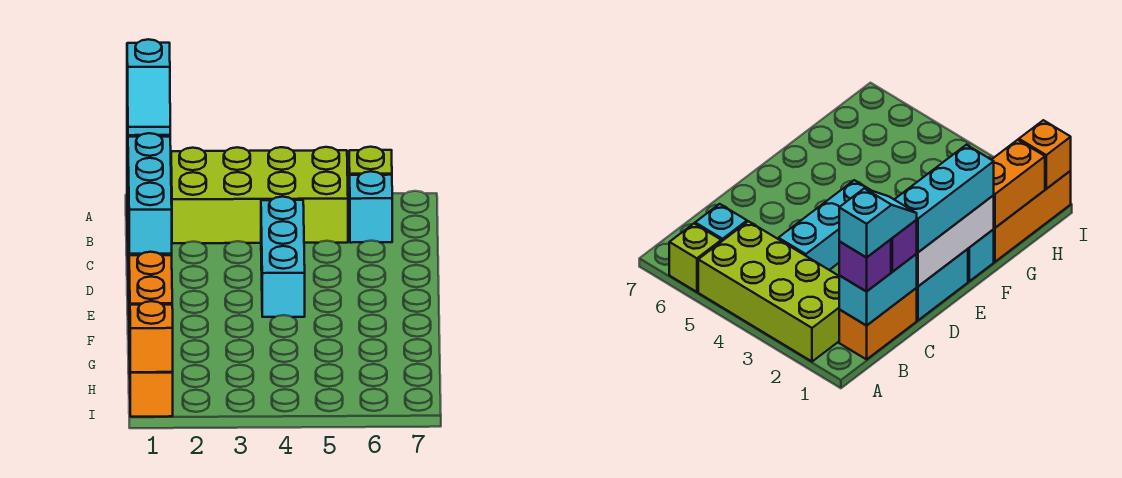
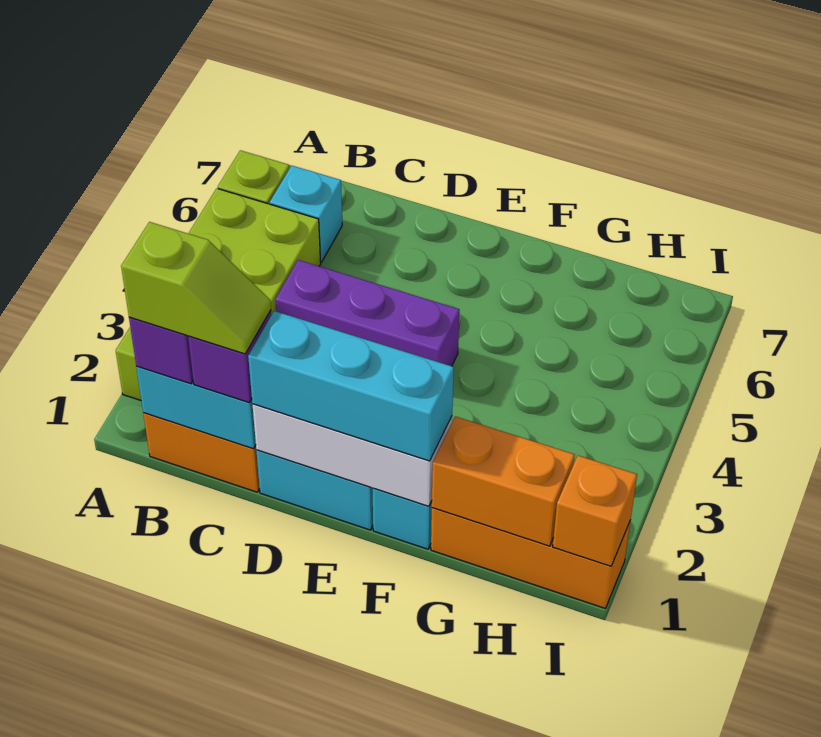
cyan 1x2 slope [127,39,170,135] -> lime 1x2 slope [121,222,271,354]
cyan 1x3 brick [261,197,305,317] -> purple 1x3 brick [276,260,459,366]

